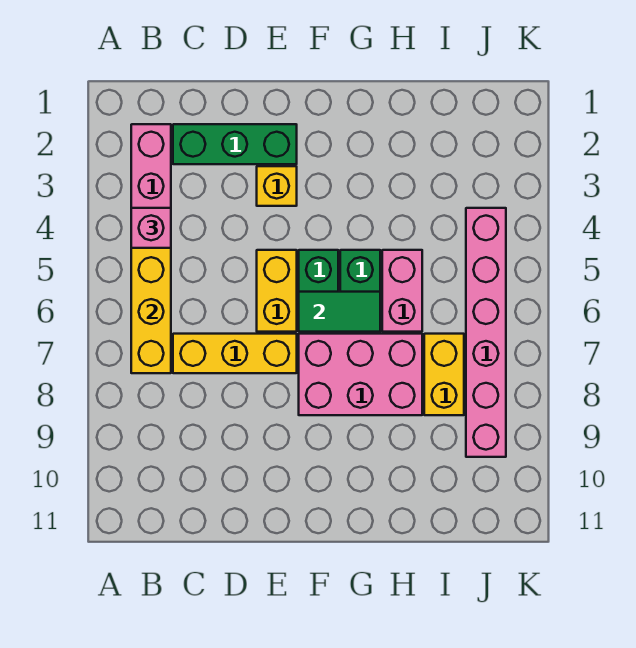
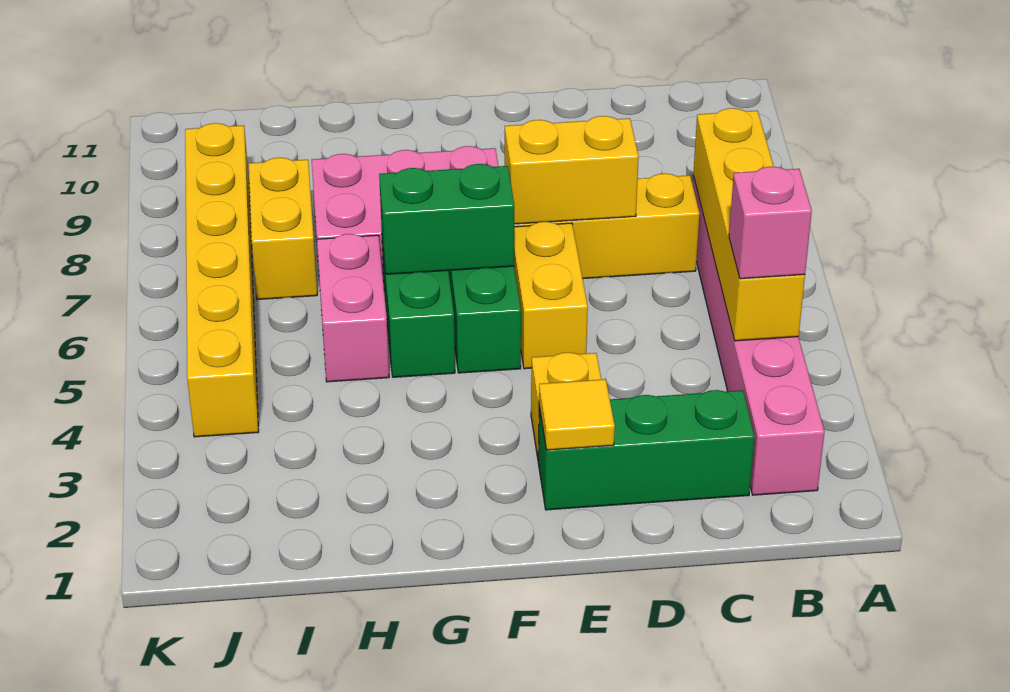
none -> yellow 1x2 brick [505,116,639,224]
none -> yellow 1x1 tile [539,379,615,450]
green 1x2 tile [299,292,380,332] -> green 1x2 brick [379,164,514,274]
pink 1x6 brick [466,208,506,457] -> yellow 1x6 brick [185,123,259,437]

